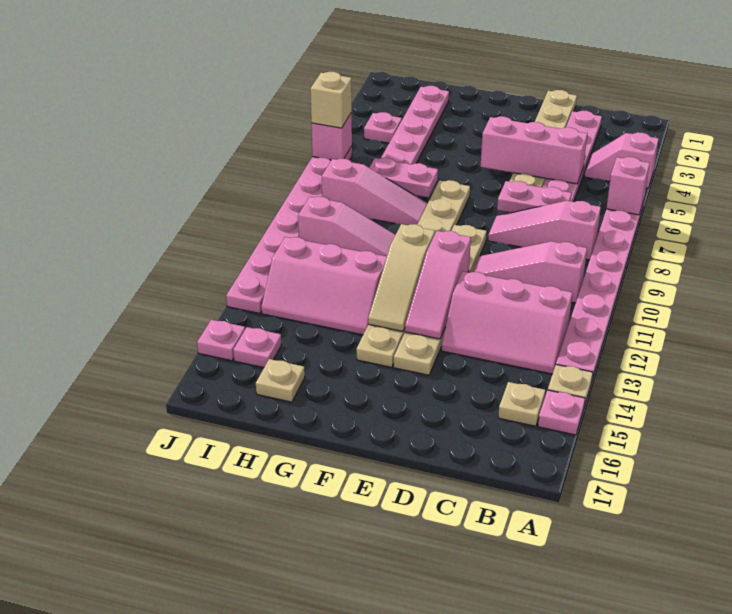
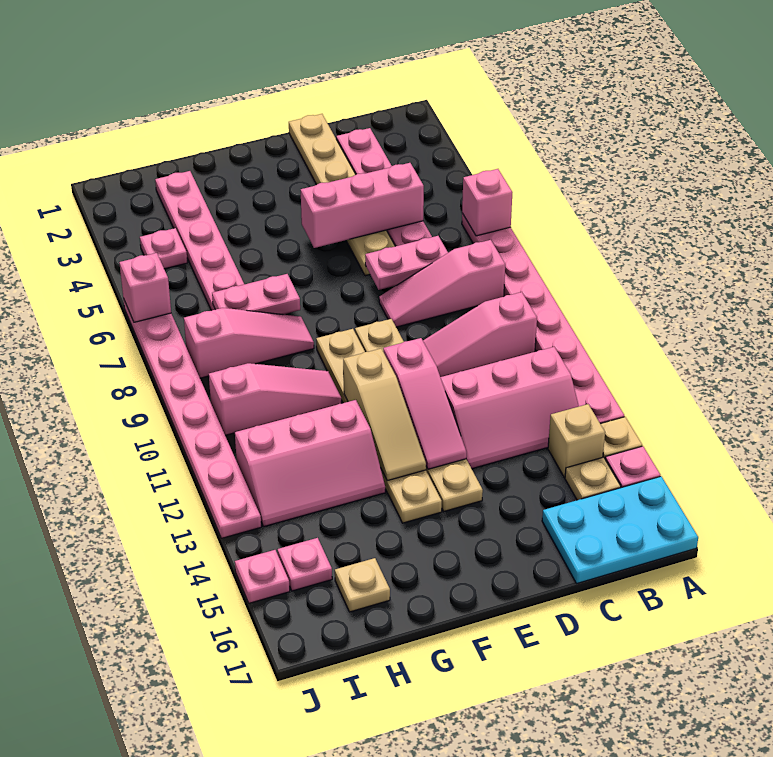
pink 1x2 slope [584,132,659,188] -> none
none -> cyan 2x3 plate [542,476,698,583]
tan 1x8 plate [356,180,470,367] -> tan 1x6 plate [316,329,442,523]
tan 1x1 brick [310,72,352,128] -> tan 1x1 brick moved to [548,404,605,477]

